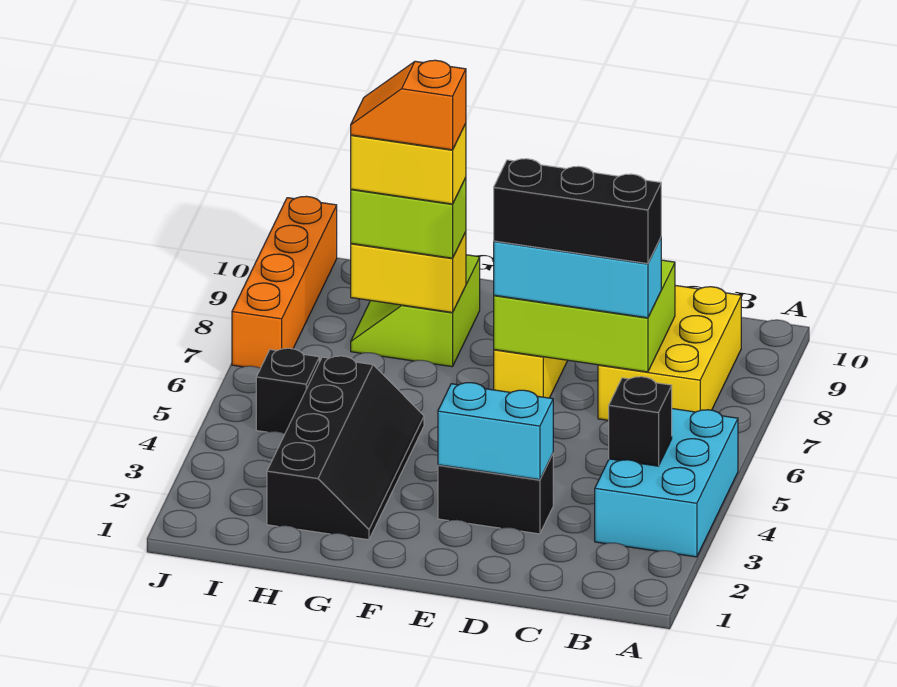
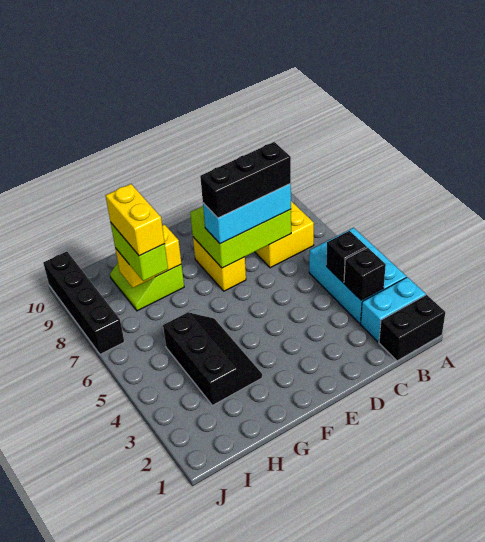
black 1x2 brick [438,454,553,534] -> black 1x2 brick moved to [379,295,445,361]
cyan 1x2 brick [438,383,553,480] -> cyan 1x2 brick moved to [361,277,426,342]
black 2x4 slope [267,356,424,540] -> black 2x3 slope [163,312,262,405]
lime 1x2 brick [351,178,466,258] -> lime 1x2 brick turned to [111,223,168,281]
yellow 1x2 brick [351,123,466,204] -> yellow 1x2 brick turned to [105,184,165,256]
orange 1x2 slope [351,60,466,150] -> none
black 1x1 brick [256,348,319,434] -> black 1x1 brick moved to [344,248,386,300]
orange 1x4 brick [232,196,337,368] -> black 1x4 brick [43,252,124,354]

